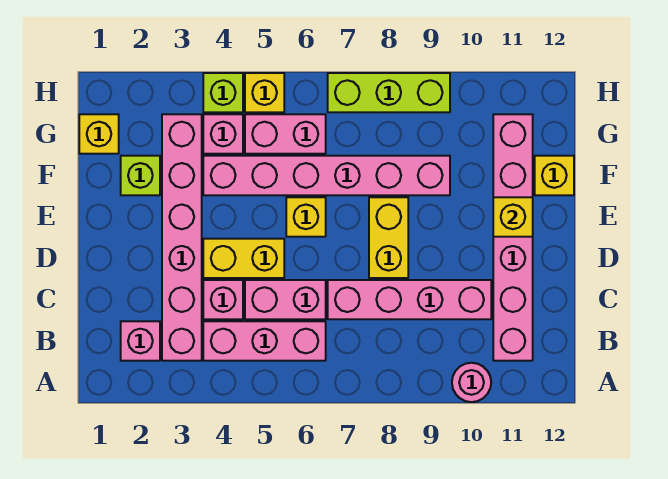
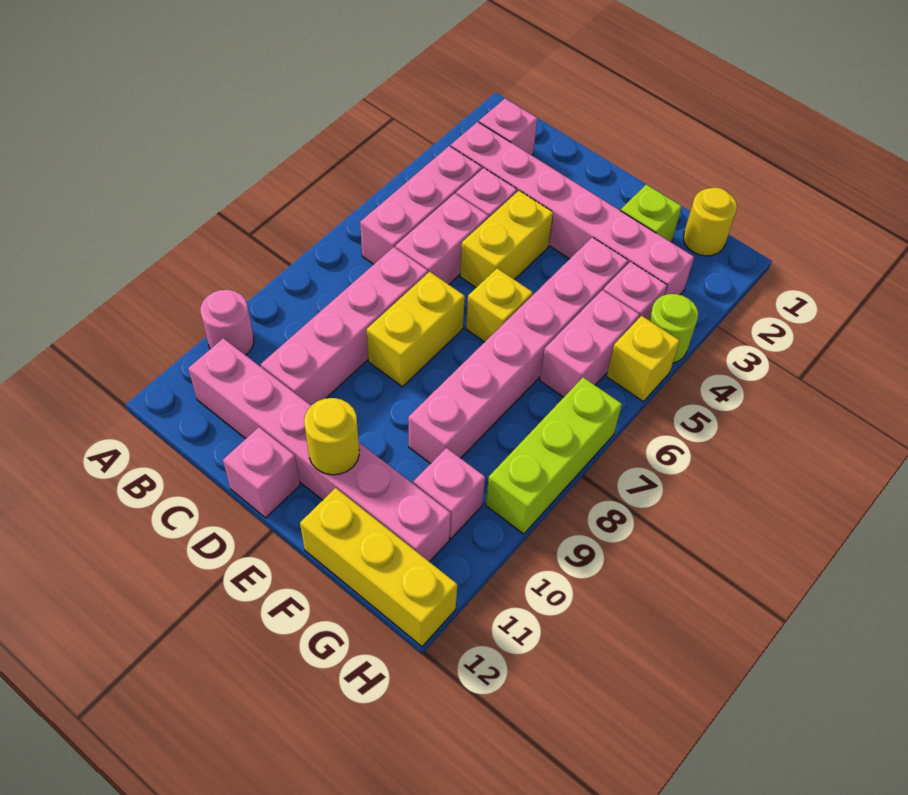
yellow 1x2 brick [369,197,408,278] -> yellow 1x2 brick turned to [367,272,465,387]
none -> pink 1x1 brick [223,427,300,518]
yellow 1x1 brick [493,197,533,237] -> yellow 1x1 round brick [304,398,359,475]
yellow 1x1 brick [535,156,574,195] -> yellow 1x3 brick [300,488,457,647]
yellow 1x1 brick [79,114,119,154] -> yellow 1x1 round brick [683,188,737,256]
none -> pink 1x1 brick [413,448,485,539]
lime 1x1 brick [203,73,243,112] -> lime 1x1 round brick [649,294,698,363]

